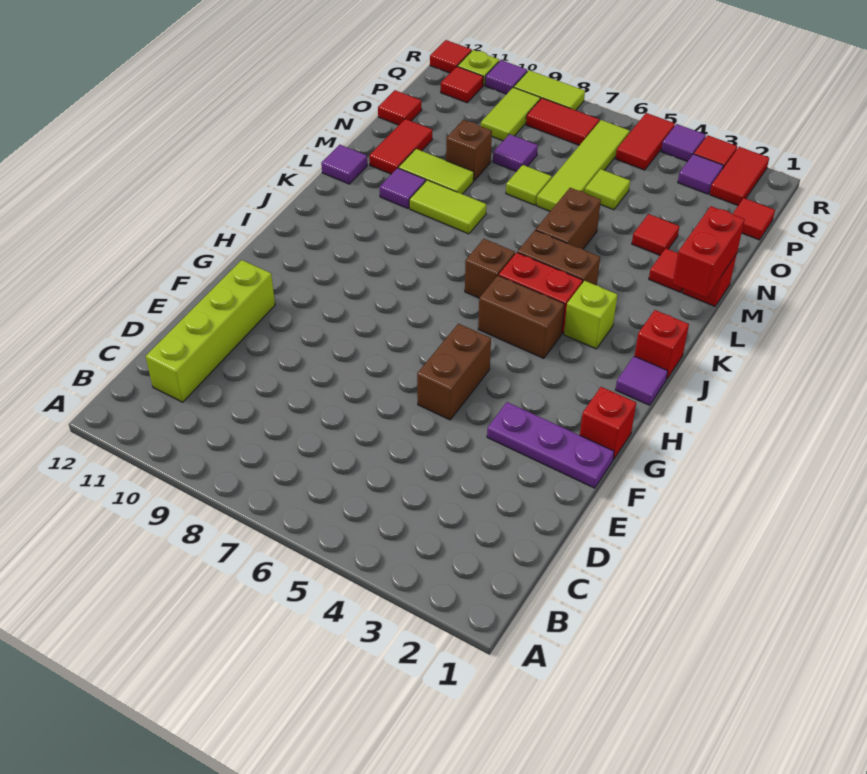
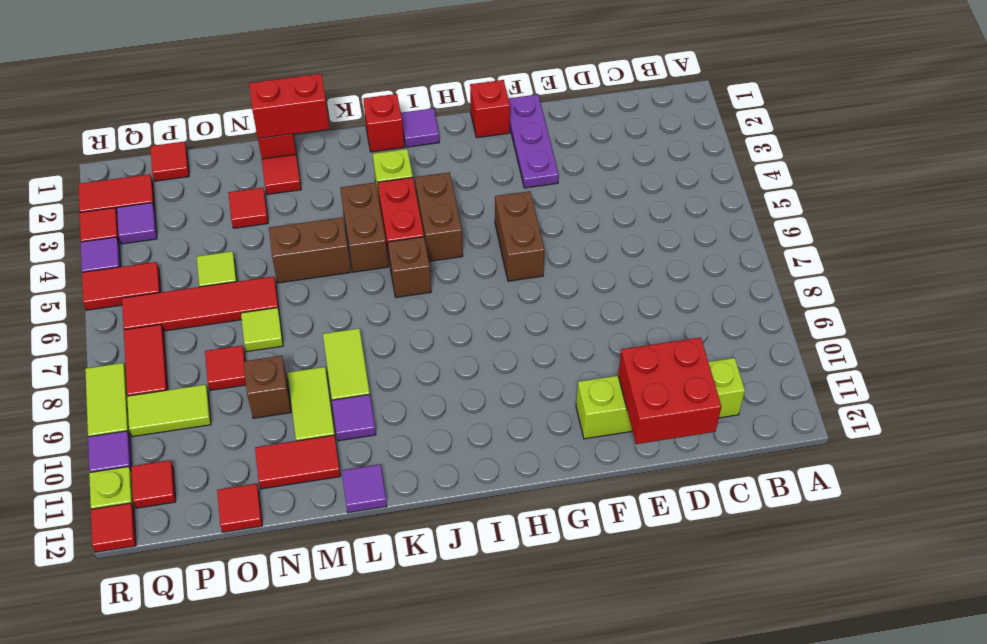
none -> red 2x2 brick [618,337,721,444]
brown 1x2 brick [417,324,491,420] -> brown 1x2 brick turned to [495,191,545,281]
lime 1x4 tile [536,120,630,211] -> red 1x4 tile [122,276,279,331]
purple 1x1 tile [493,134,538,172] -> red 1x1 tile [205,346,246,390]

